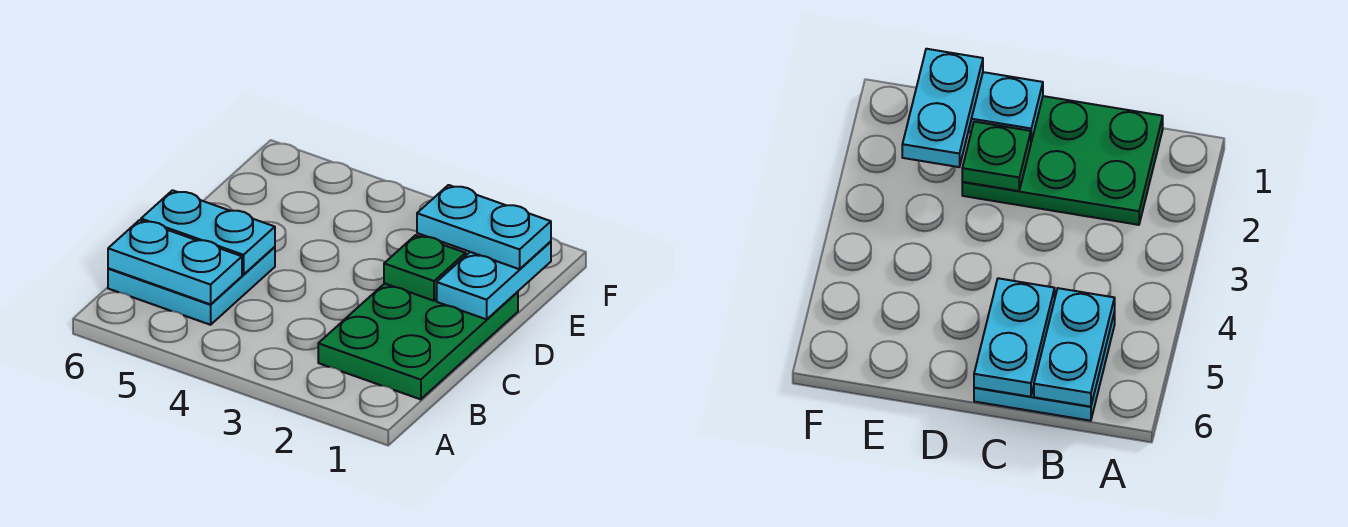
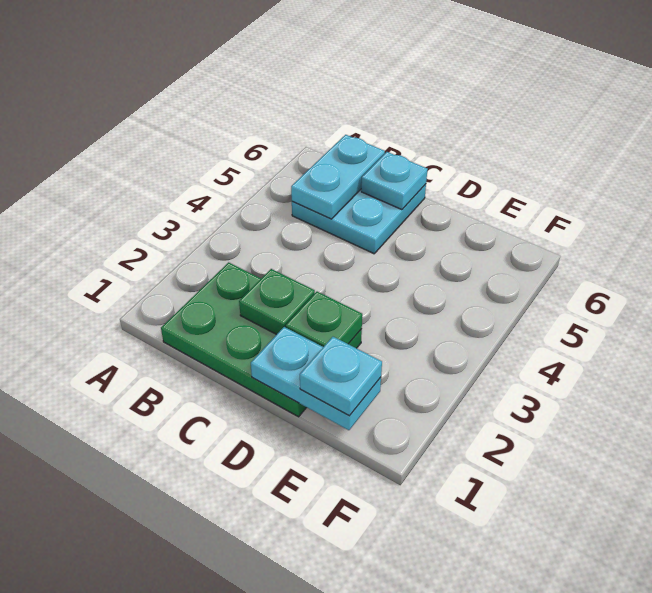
none -> green 1x1 plate [239,269,315,335]
cyan 1x2 plate [141,190,275,275] -> cyan 1x1 plate [361,152,428,210]
cyan 1x2 plate [417,185,551,269] -> cyan 1x1 plate [300,337,382,416]

